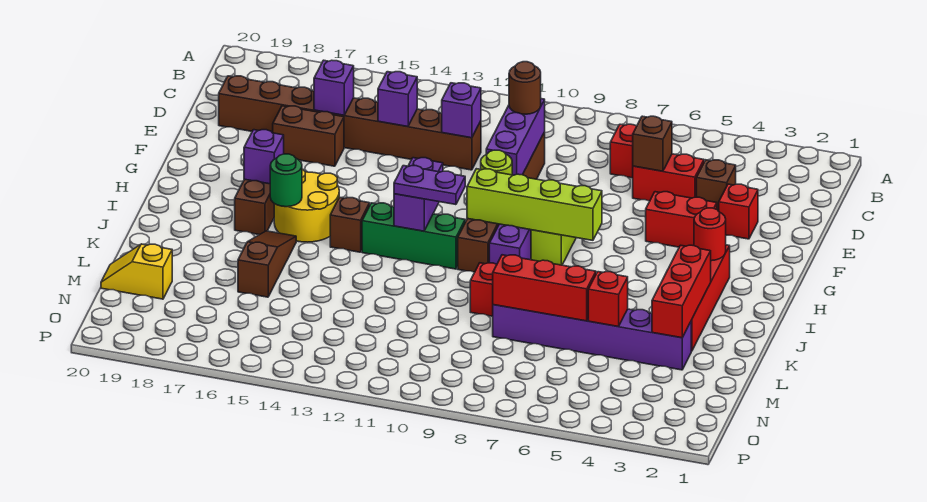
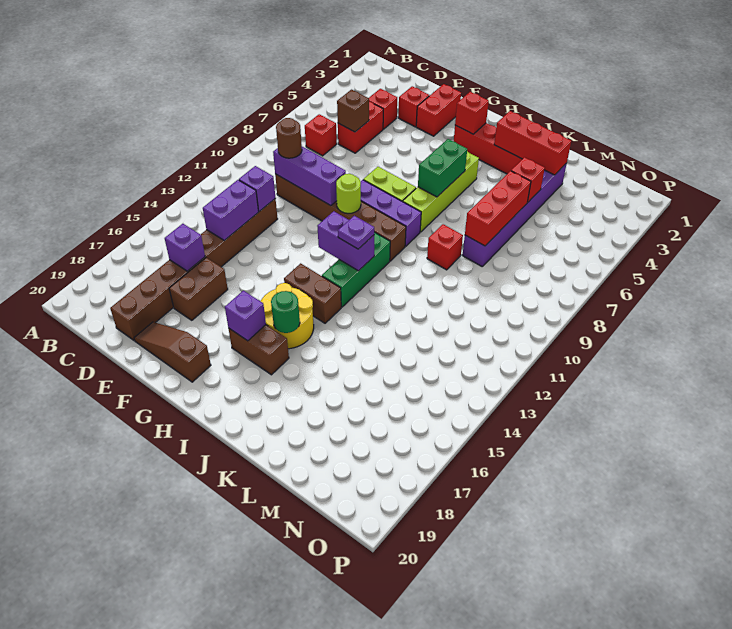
brown 1x1 brick [696,160,736,211] -> red 1x1 brick [369,89,397,129]
purple 1x1 brick [378,72,417,127] -> purple 1x2 brick [203,180,259,241]
red 1x2 brick [646,192,717,247] -> red 1x2 brick moved to [416,84,461,136]
red 1x1 round brick [694,208,726,261] -> red 1x1 brick [455,92,489,134]
lime 1x4 brick [467,169,602,240] -> lime 1x4 brick moved to [403,151,479,232]
none -> green 1x2 brick [418,139,467,197]
purple 1x2 plate [394,166,465,205] -> purple 1x1 plate [338,216,374,249]
brown 1x1 brick [330,197,370,252] -> brown 1x2 brick [284,263,341,323]
brown 1x3 slope [238,231,296,297] -> brown 1x3 slope moved to [134,322,211,382]
yellow 1x2 slope [101,244,172,299] -> none

